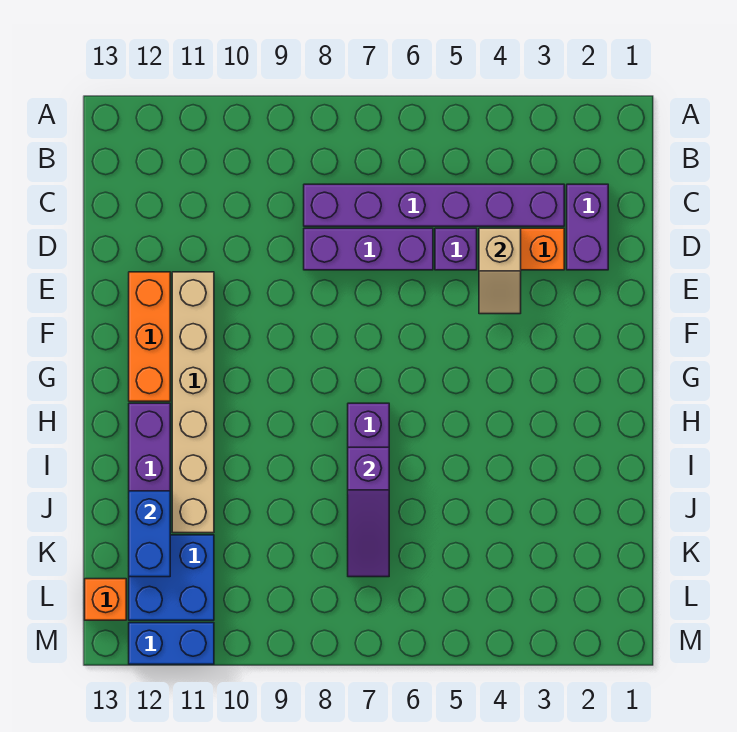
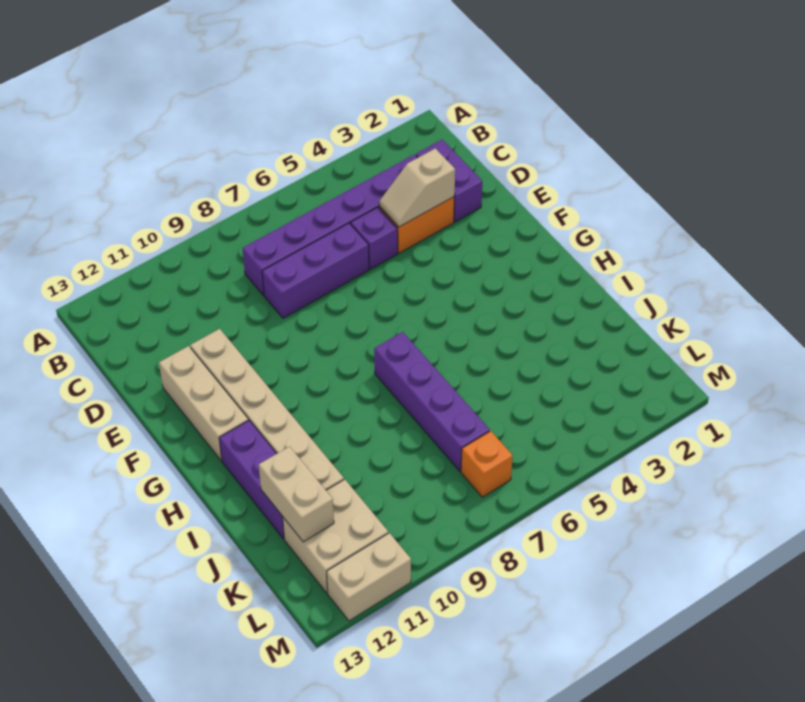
tan 1x2 slope [479,228,521,314] -> tan 1x2 slope turned to [379,148,455,227]
orange 1x3 brick [129,272,170,401] -> tan 1x3 brick [159,346,249,461]
purple 1x3 slope [348,447,389,577] -> none
blue 1x2 brick [129,491,170,577] -> tan 1x2 brick [259,446,334,542]
blue 2x2 brick [129,535,214,620] -> tan 2x2 brick [283,479,388,593]
orange 1x1 brick [85,579,126,620] -> orange 1x1 brick moved to [461,431,513,497]
blue 1x2 brick [129,623,214,664] -> tan 1x2 brick [327,533,411,621]

